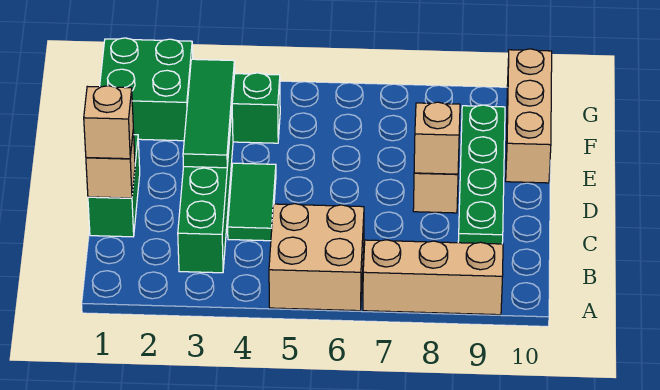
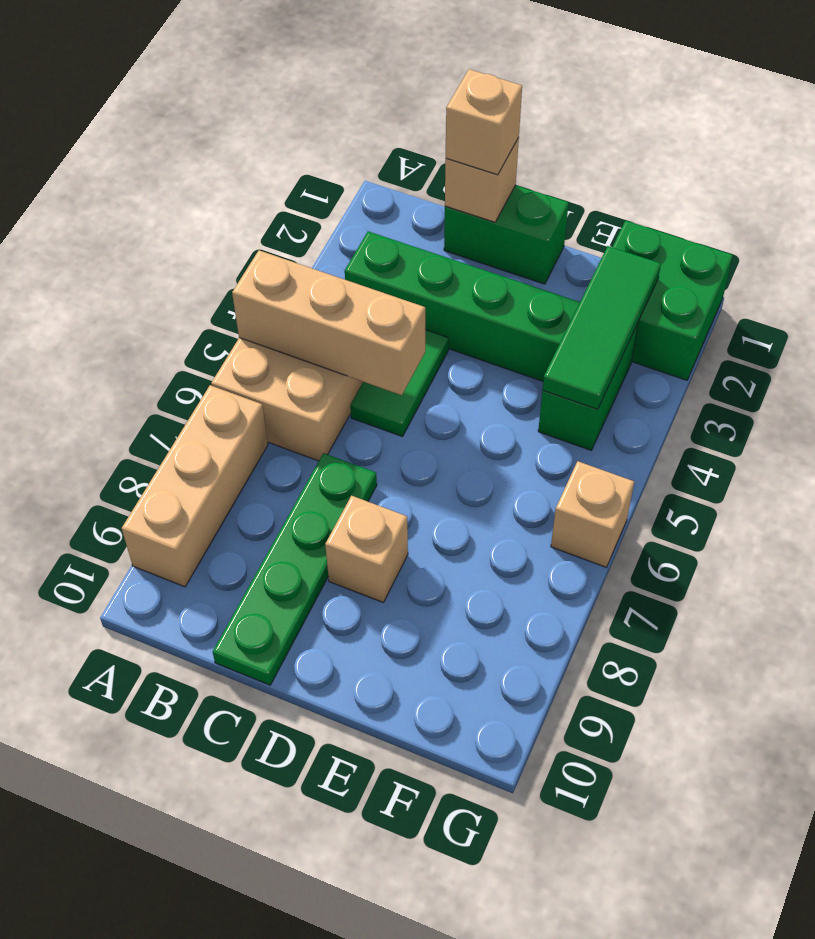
green 1x2 tile [228,163,276,241] -> green 1x2 tile turned to [350,330,448,437]
green 1x4 plate [458,105,505,244] -> green 1x4 plate turned to [213,453,377,685]
green 1x3 tile [183,59,235,168] -> green 1x3 tile turned to [543,246,661,409]
tan 1x1 brick [414,102,460,174] -> tan 1x1 brick moved to [551,461,634,567]
tan 1x3 brick [506,49,552,183] -> tan 1x3 brick moved to [232,250,425,395]

